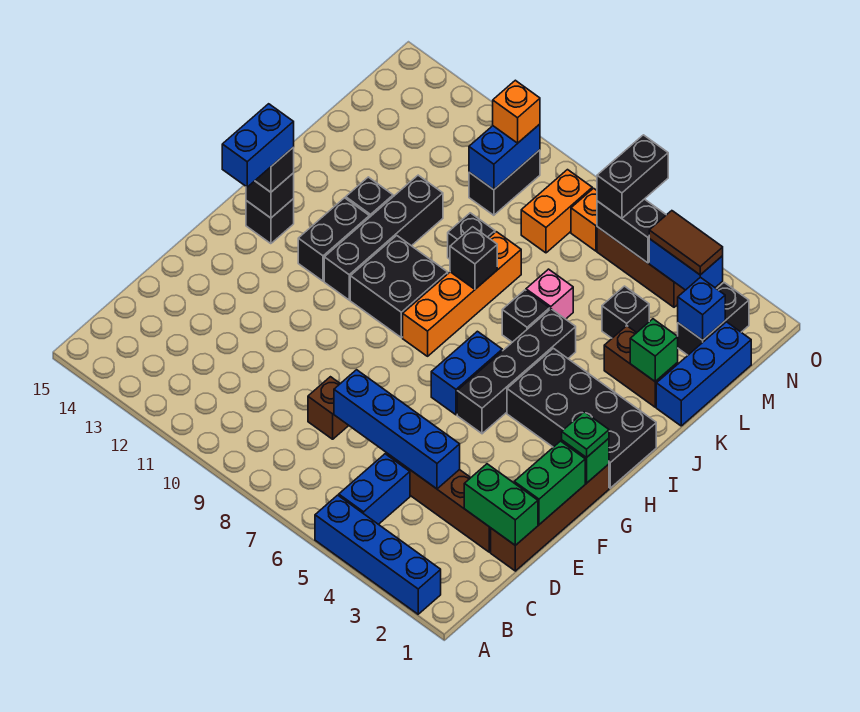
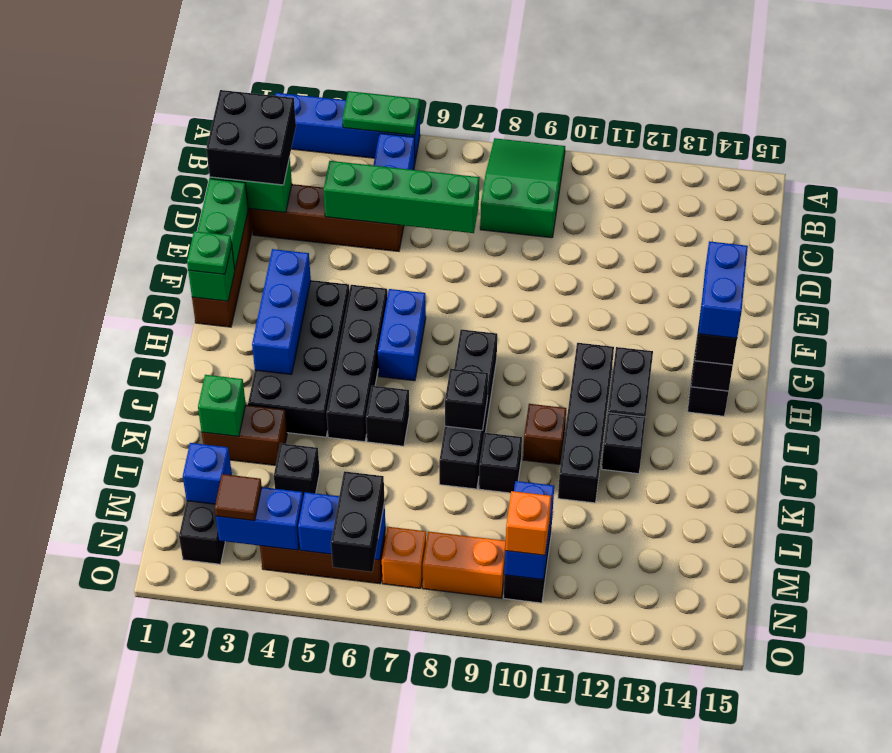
none -> green 1x2 plate [343,91,420,135]
none -> green 2x3 slope [480,138,565,238]
blue 1x4 brick [334,370,460,489] -> green 1x4 brick [324,161,479,233]
brown 1x1 brick [308,377,349,439] -> brown 1x1 brick moved to [523,404,566,464]
black 2x4 brick [507,348,656,488] -> black 2x4 brick turned to [248,280,349,437]
orange 1x4 brick [403,232,521,356] -> black 1x4 brick [439,329,497,489]
black 2x2 brick [350,236,448,338] -> black 2x2 brick moved to [206,90,296,185]
blue 1x3 brick [656,322,751,426] -> blue 1x3 brick moved to [252,249,311,374]
pink 1x1 brick [526,269,573,319] -> none
orange 1x2 brick [521,170,592,253] -> orange 1x2 brick turned to [422,531,506,598]
brown 1x2 tile [649,211,723,275] -> brown 1x1 tile [215,474,262,521]
black 1x2 brick [597,199,666,263] -> blue 1x2 brick [298,492,385,560]

